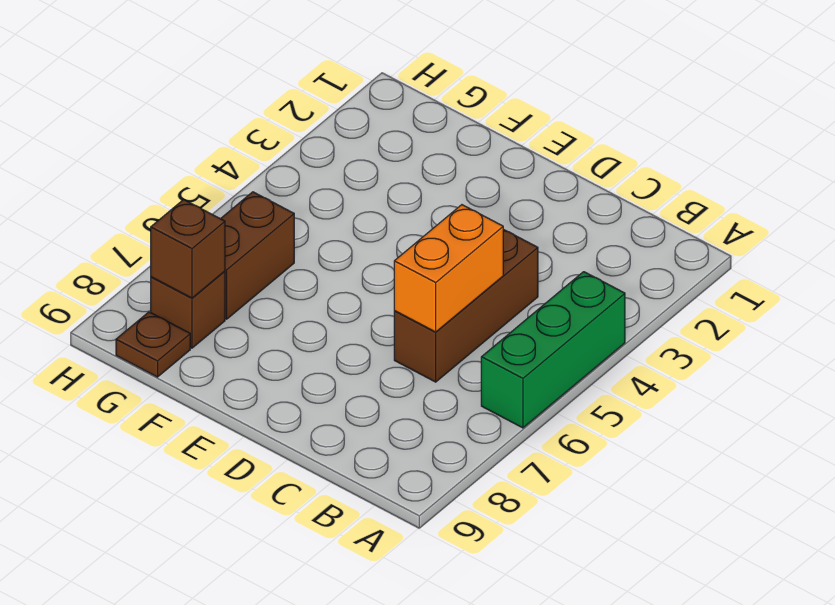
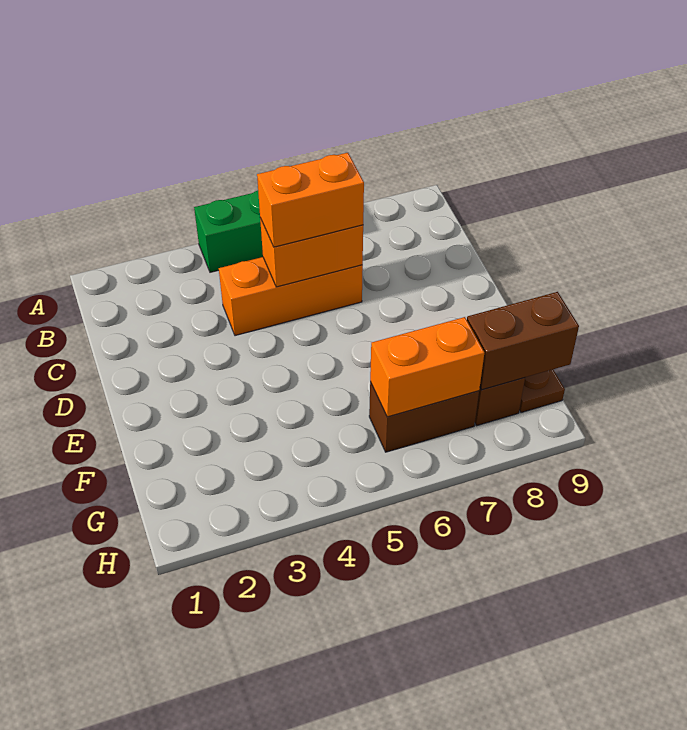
brown 1x3 brick [394,229,538,382] -> orange 1x3 brick [219,257,363,336]
none -> orange 1x2 brick [257,153,364,247]
none -> orange 1x2 brick [370,317,484,417]
brown 1x1 brick [151,200,225,298] -> brown 1x2 brick [467,292,579,390]

